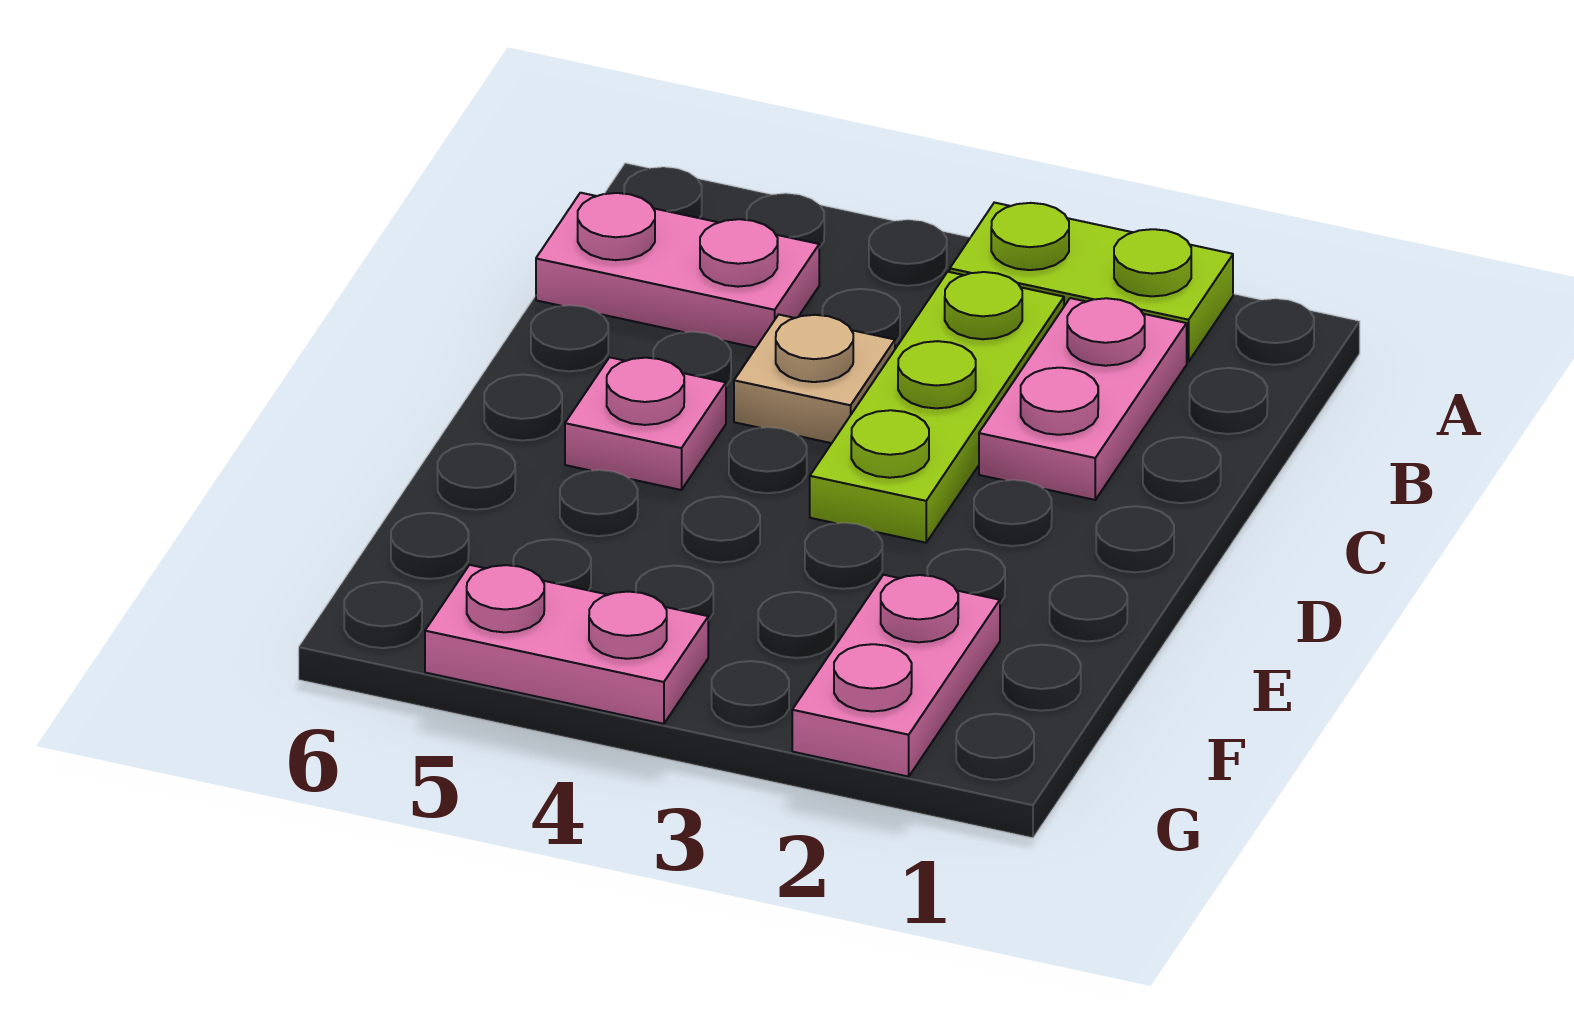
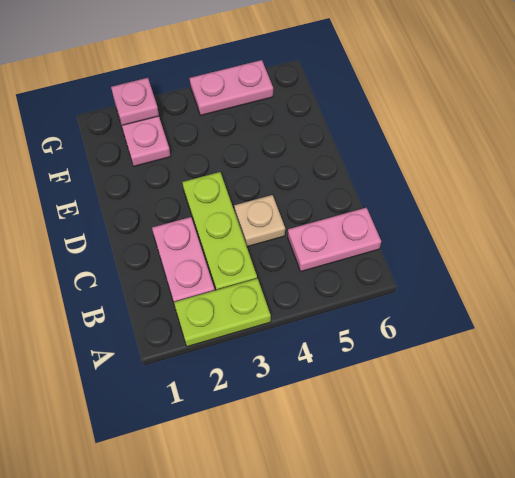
pink 1x1 plate [565,357,726,490] -> pink 1x1 plate moved to [111,78,159,125]

